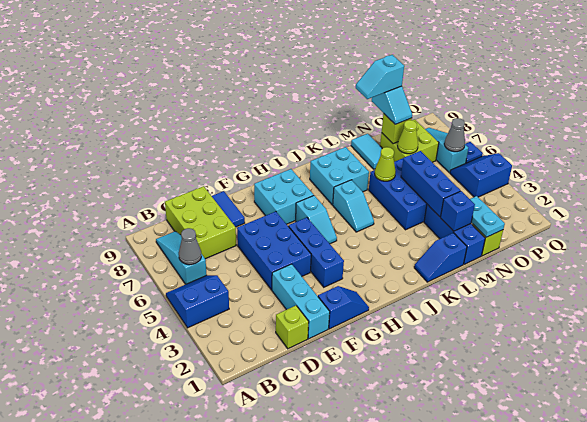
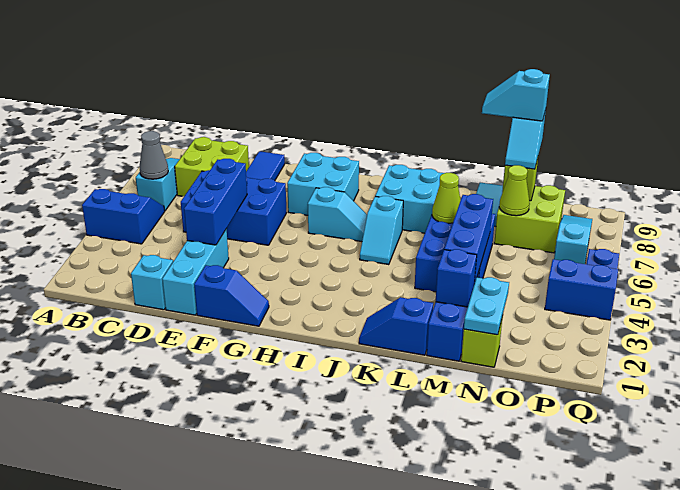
lime 2x3 brick [165,186,236,259] -> lime 2x2 brick [175,137,249,196]
lime 1x1 brick [276,306,309,349] -> cyan 1x1 brick [131,255,173,310]
blue 2x3 brick [237,211,311,290] -> blue 2x3 brick turned to [181,170,287,245]
blue 1x3 brick [288,217,344,287] -> blue 1x3 brick moved to [184,159,247,245]
cyan 1x2 slope [296,196,337,244] -> cyan 1x2 slope turned to [308,187,367,242]
grey 1x1 cone [444,118,465,152] -> none

